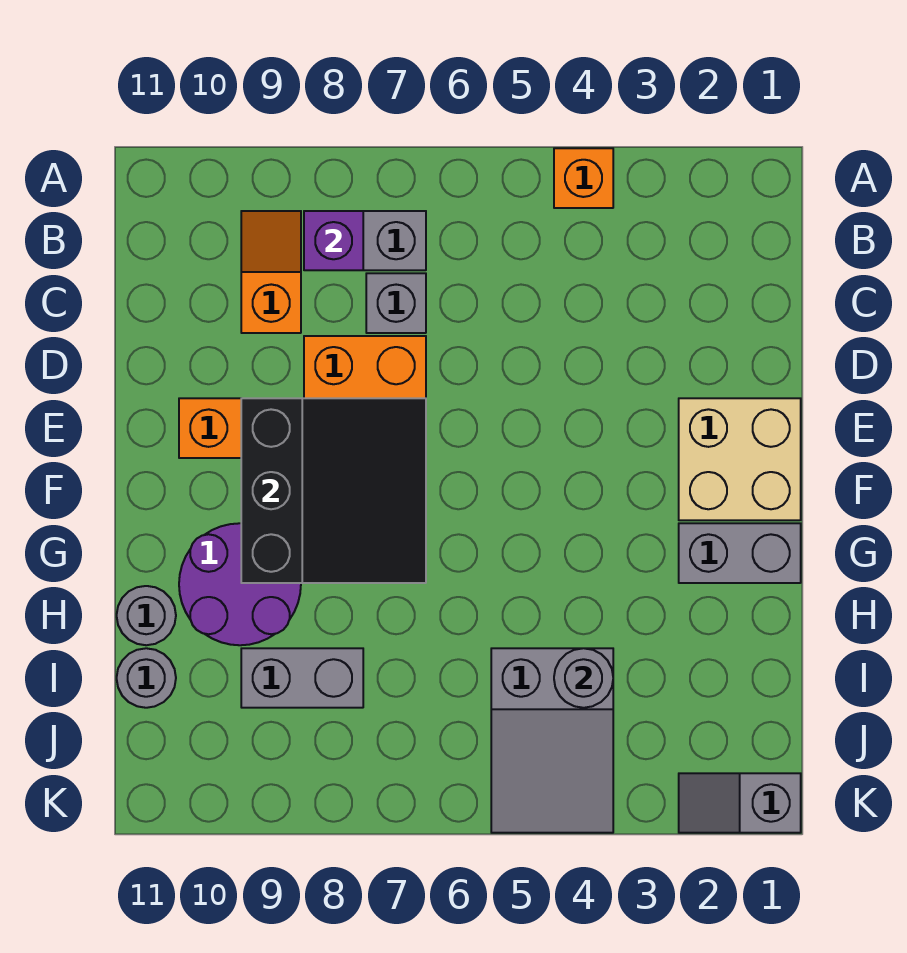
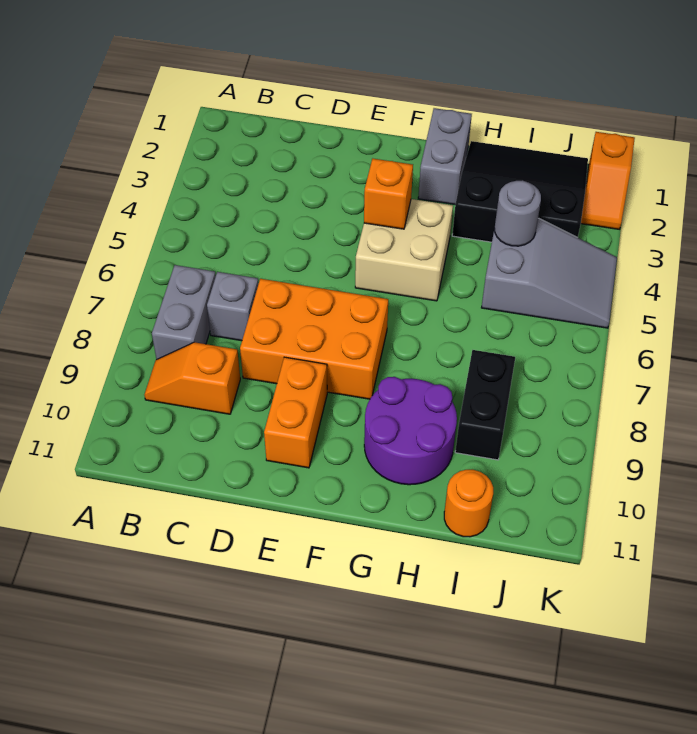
orange 1x1 brick [554,148,613,208] -> orange 1x1 brick moved to [364,159,413,229]
purple 1x1 brick [304,211,363,270] -> none
tan 2x2 brick [679,398,801,520] -> tan 2x2 brick moved to [355,199,453,301]
black 3x3 slope [241,398,426,583] -> black 3x3 slope moved to [452,141,588,242]
grey 1x1 round brick [117,586,176,645] -> none
grey 1x2 brick [241,648,363,708] -> black 1x2 brick [455,350,515,460]
grey 1x1 round brick [117,648,176,708] -> orange 1x1 round brick [444,470,493,537]
grey 1x2 slope [679,773,801,833] -> orange 1x2 slope [581,132,635,229]

